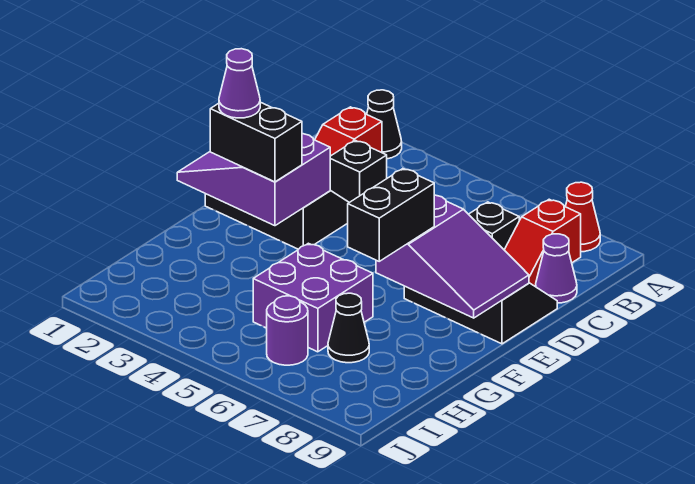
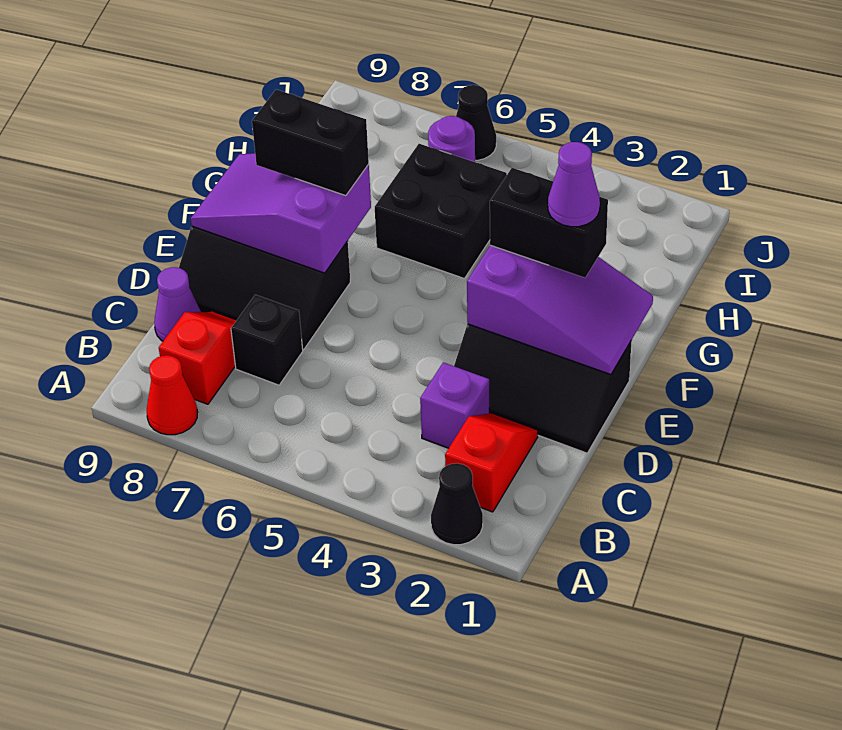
black 1x1 brick [330,140,387,203] -> purple 1x1 brick [420,363,489,448]
black 1x2 brick [348,169,434,261] -> black 1x2 brick turned to [252,89,369,196]
purple 2x2 brick [253,243,373,352] -> black 2x2 brick [375,144,507,279]
black 1x1 cone [328,293,369,363] -> black 1x1 cone moved to [456,85,496,160]

